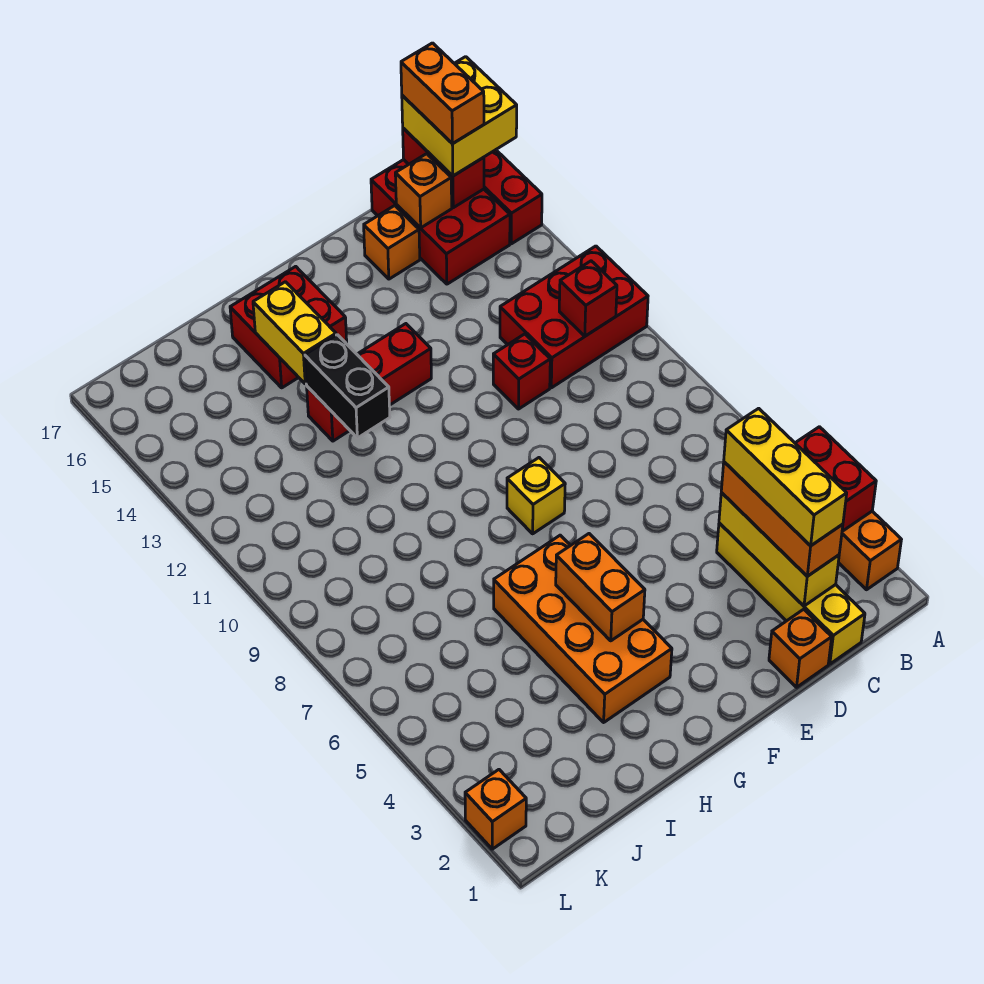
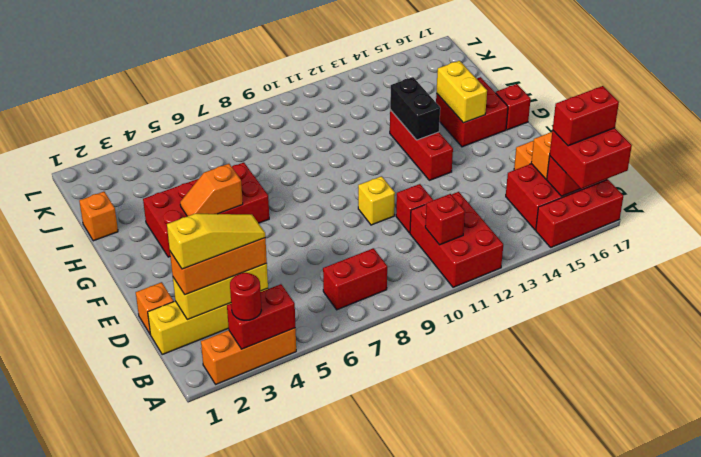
none -> red 1x1 round brick [230,273,261,320]
yellow 2x2 brick [402,57,517,176] -> red 2x2 brick [550,128,632,189]
none -> red 1x2 brick [323,248,387,310]
orange 1x2 brick [401,43,484,144] -> red 1x2 brick [553,86,619,146]
yellow 1x3 brick [724,408,847,546] -> yellow 1x3 slope [167,214,265,269]
yellow 1x1 brick [507,458,565,534] -> yellow 1x1 brick moved to [358,176,395,225]
orange 2x4 brick [494,535,672,722] -> red 2x4 brick [143,163,269,257]
orange 1x2 brick [556,534,645,641] -> orange 1x2 slope [180,164,243,216]
none -> red 1x1 brick [496,84,531,130]
black 1x2 brick [305,335,390,438] -> black 1x2 brick turned to [390,77,440,140]
yellow 1x2 brick [253,282,336,384] -> yellow 1x2 brick turned to [436,61,487,123]
orange 1x1 brick [465,770,526,849] -> orange 1x1 brick moved to [79,192,118,241]

